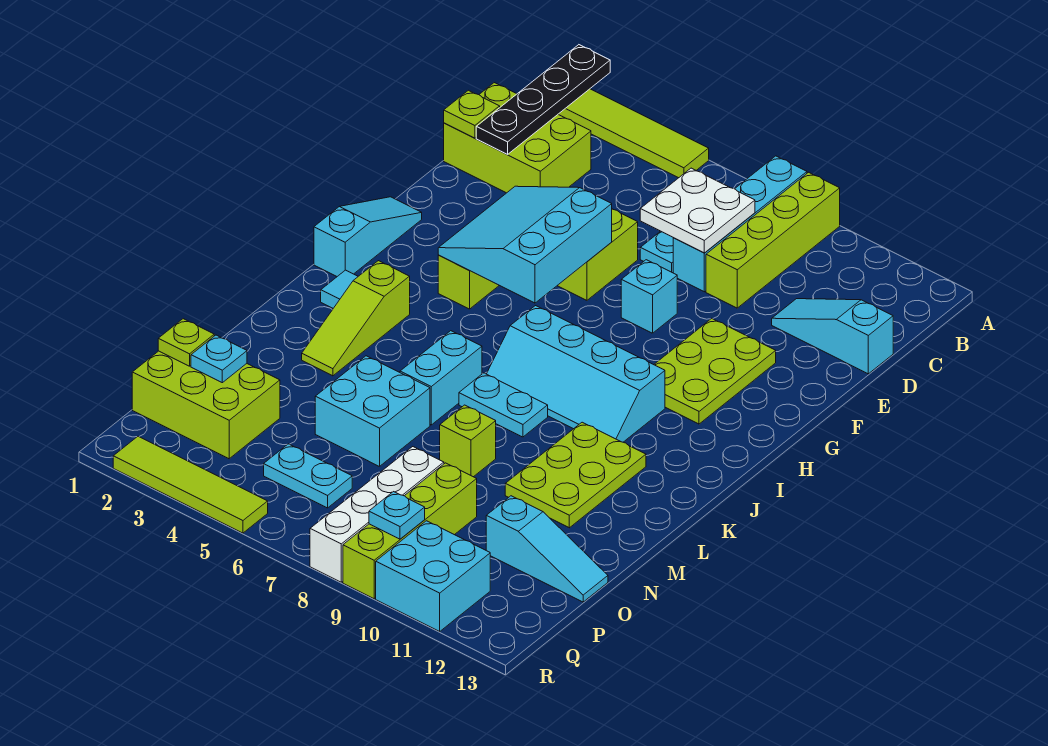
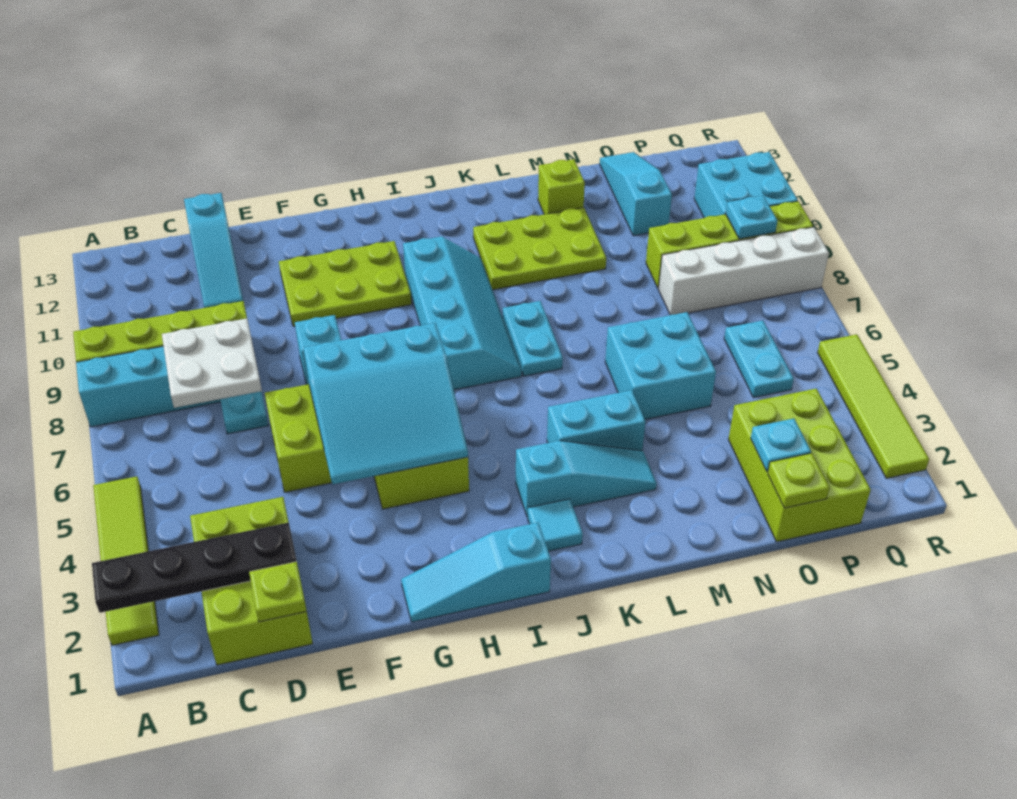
lime 1x3 slope [302,261,410,376] -> cyan 1x3 slope [516,441,657,517]
cyan 1x2 brick [400,331,482,425] -> cyan 1x2 brick moved to [547,390,646,451]
lime 1x1 brick [440,405,496,477] -> lime 1x1 brick moved to [538,159,585,214]

